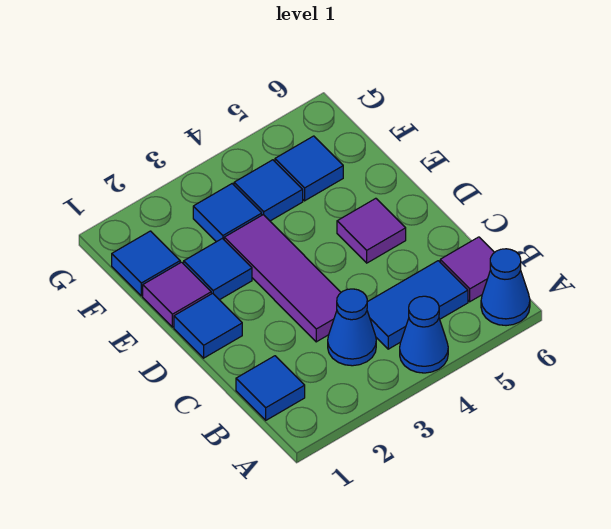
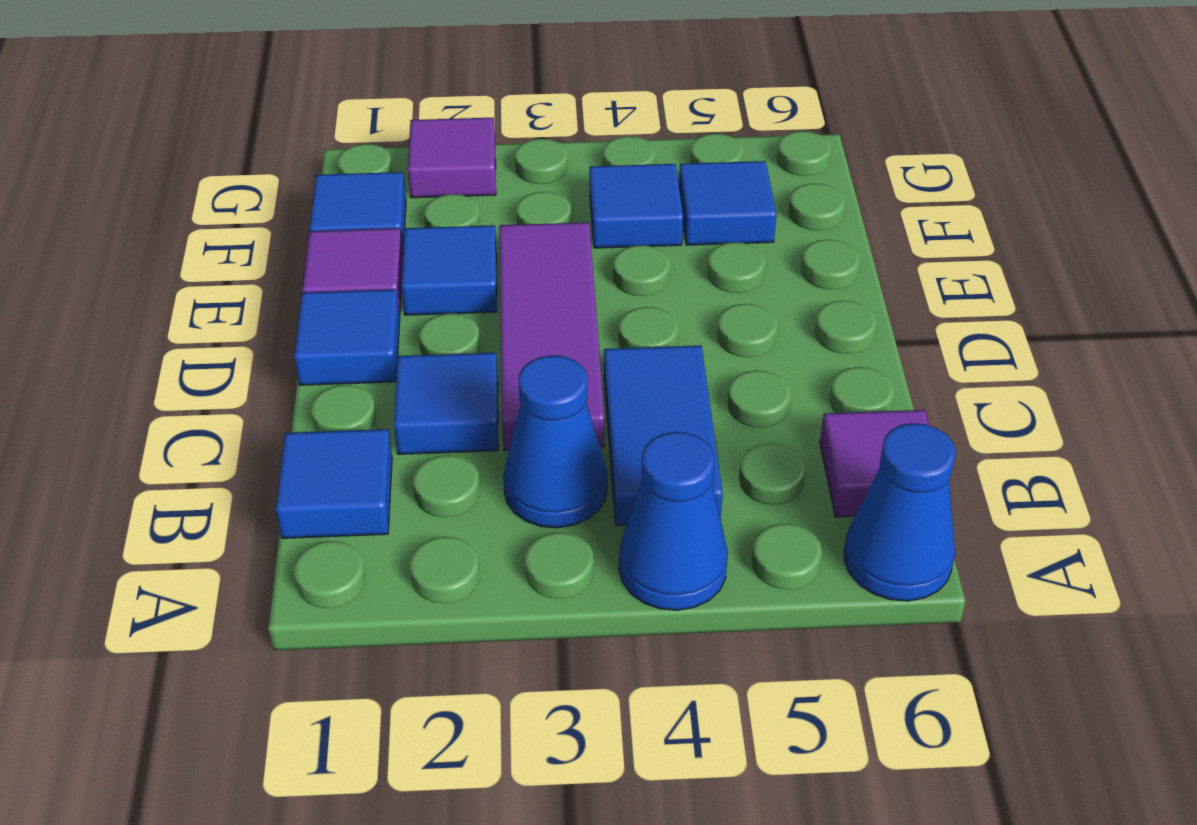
blue 1x2 tile [367,261,468,349] -> blue 1x2 tile turned to [604,346,723,526]
purple 1x1 tile [337,198,406,263] -> purple 1x1 tile moved to [408,118,496,198]
blue 1x1 tile [193,184,262,242] -> blue 1x1 tile moved to [394,353,499,454]

